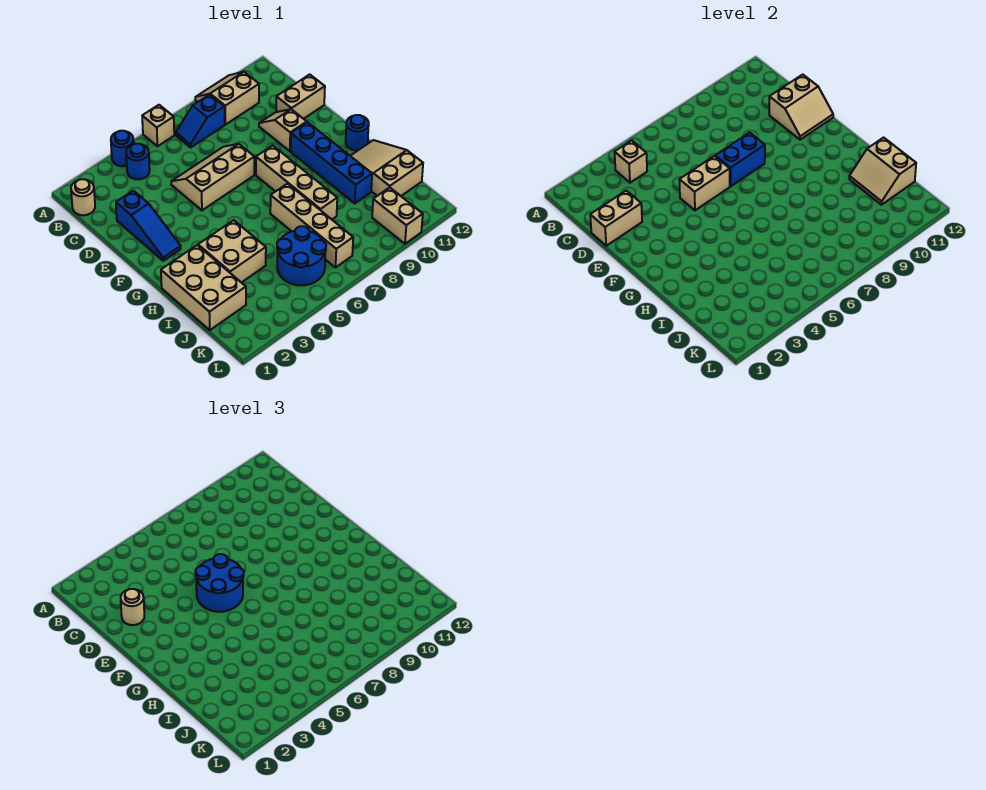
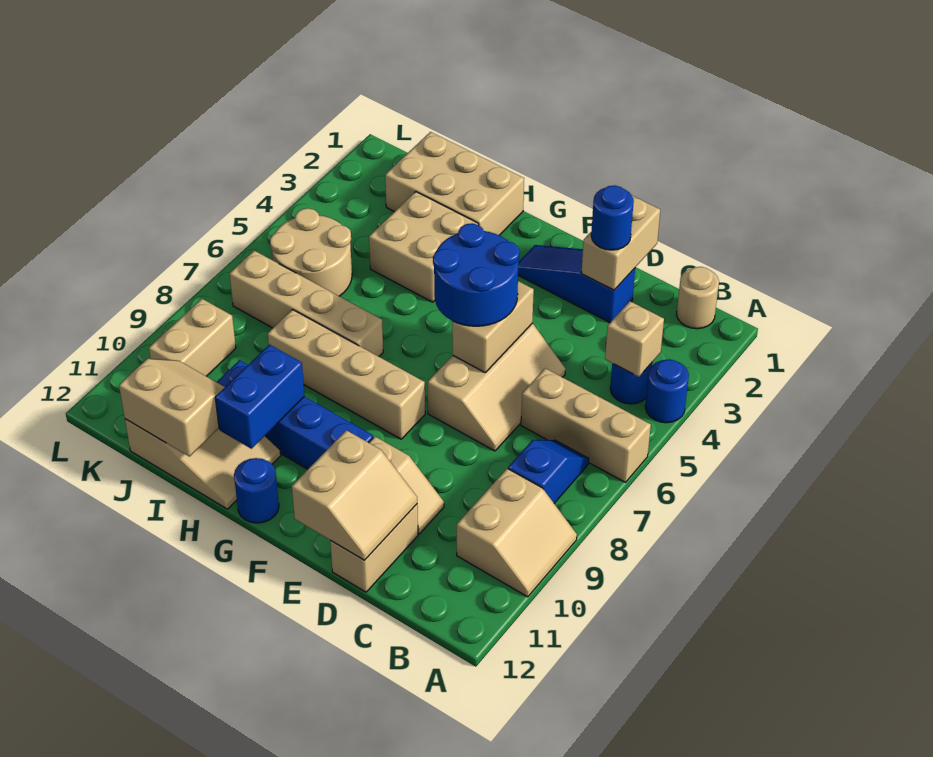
tan 1x1 brick [142,105,174,146] -> tan 1x3 brick [521,368,651,482]
tan 1x1 round brick [121,589,144,625] -> blue 1x1 round brick [591,185,634,250]
tan 2x2 slope [769,75,833,140] -> tan 2x2 slope turned to [292,430,417,560]
blue 1x2 brick [715,133,765,186] -> blue 1x2 brick moved to [215,345,305,449]
blue 2x2 round brick [277,226,326,285] -> tan 2x2 round brick [270,208,352,296]
tan 1x2 brick [372,187,423,244] -> tan 1x2 brick turned to [149,299,236,376]

